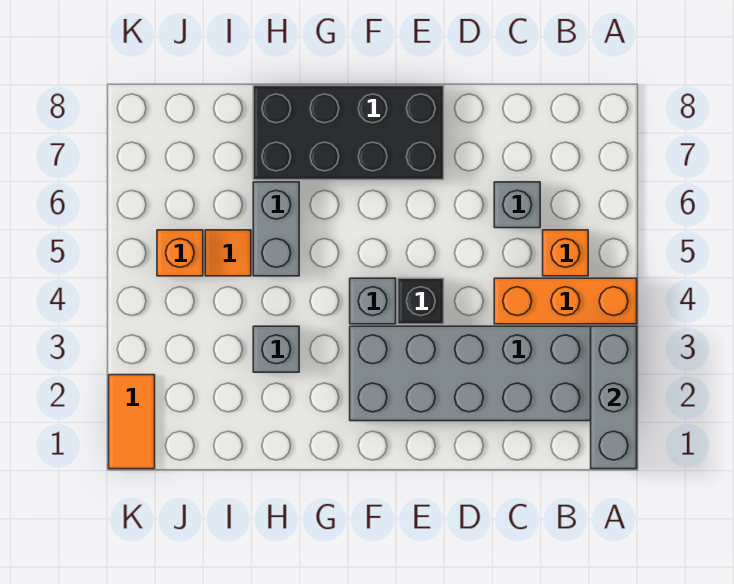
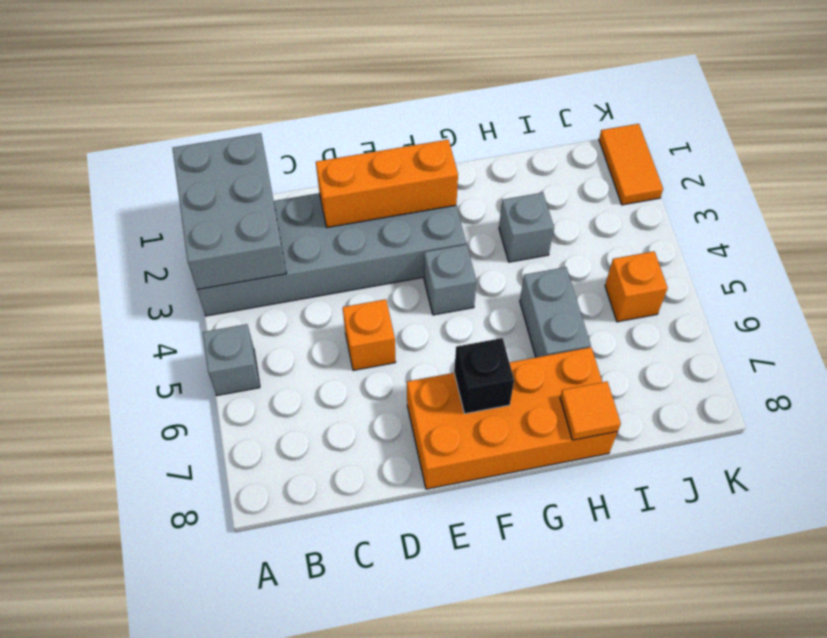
grey 1x3 brick [591,326,637,469] -> grey 2x3 brick [173,133,286,290]
orange 1x3 brick [494,278,637,324] -> orange 1x3 brick moved to [316,140,458,227]
orange 1x1 brick [543,230,588,276] -> orange 1x1 brick moved to [343,299,396,370]
grey 1x1 brick [494,182,540,228] -> grey 1x1 brick moved to [203,324,260,396]
black 1x1 brick [398,278,444,324] -> black 1x1 brick moved to [454,338,514,414]
black 2x4 brick [253,86,444,180] -> orange 2x4 brick [407,347,618,489]
orange 1x1 tile [205,230,251,276] -> orange 1x1 tile moved to [560,382,621,440]

